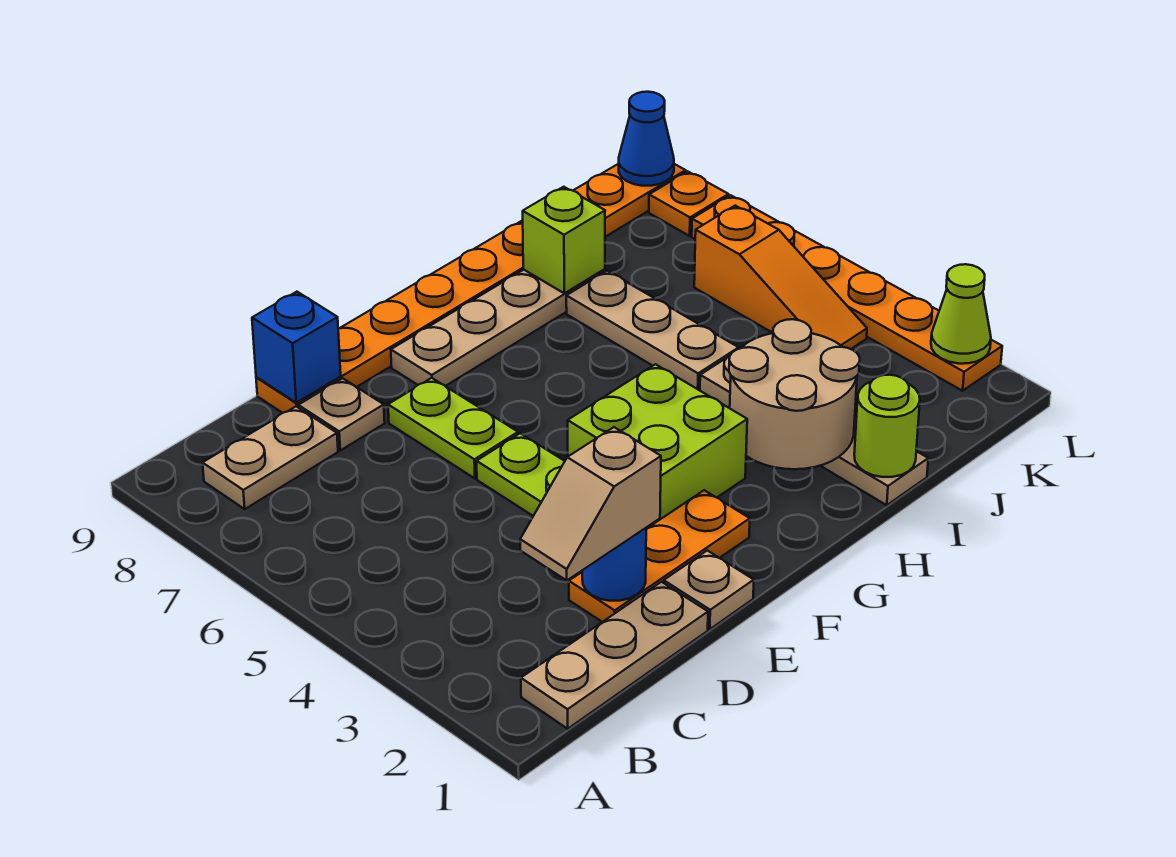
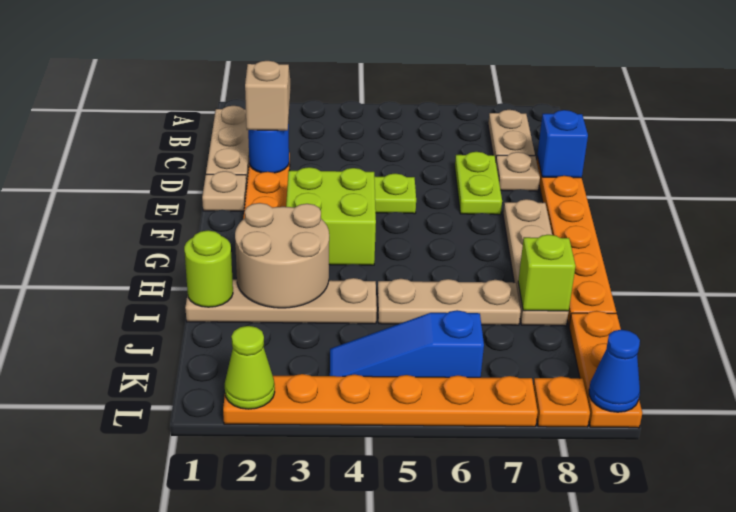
lime 1x2 plate [388,378,518,478] -> lime 1x2 plate turned to [455,152,502,215]
orange 1x3 slope [694,206,867,349] -> blue 1x3 slope [330,310,484,377]

